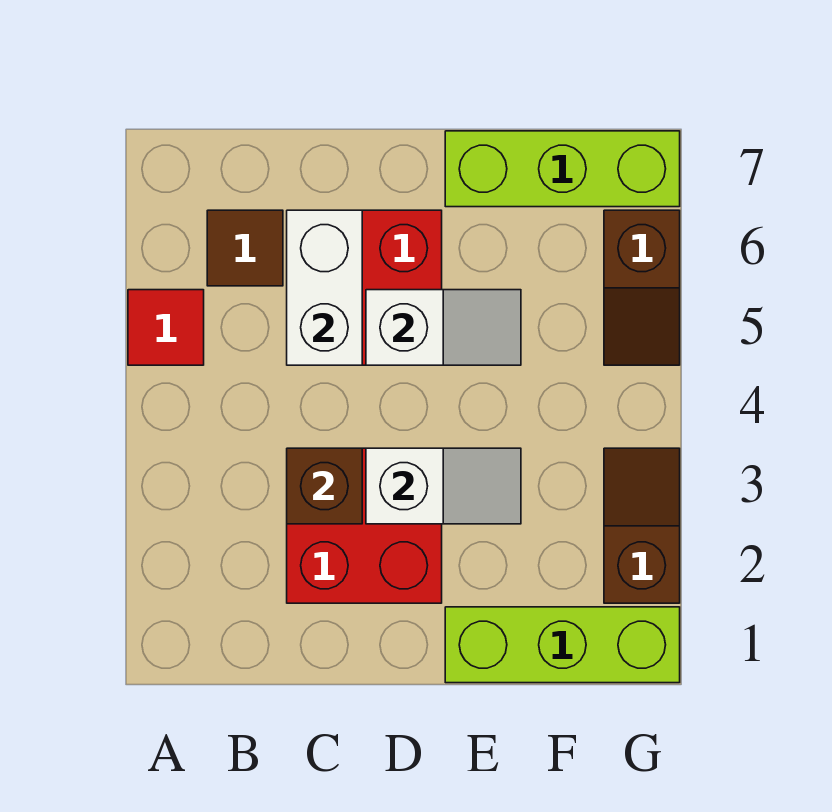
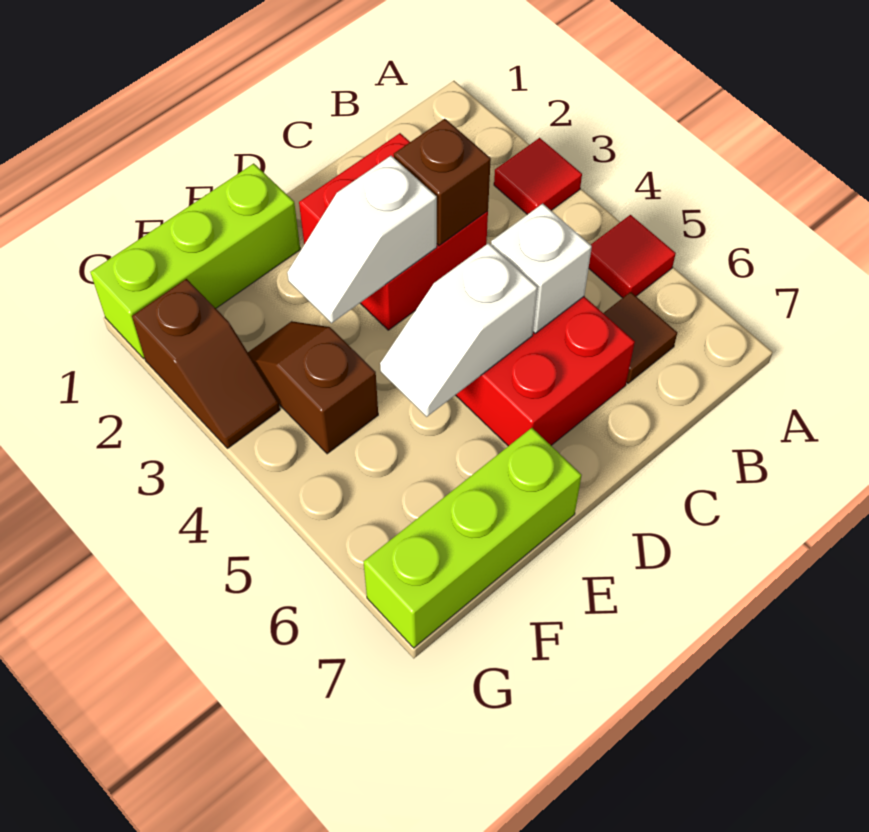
none -> red 1x1 tile [494,138,582,215]
white 1x2 brick [287,210,362,365] -> white 1x1 brick [491,204,592,334]
brown 1x2 slope [604,210,680,365] -> brown 1x2 slope moved to [248,321,378,454]

